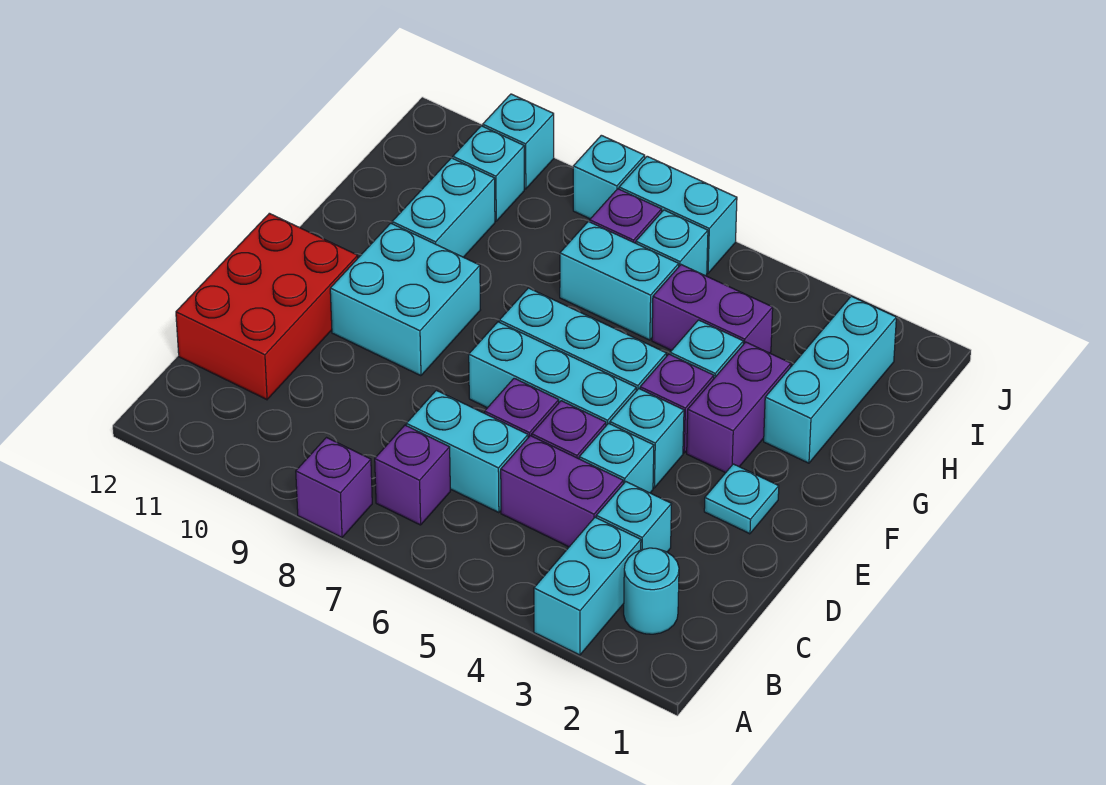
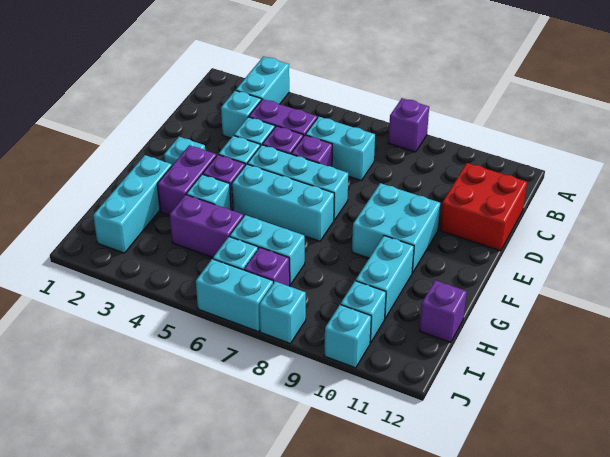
cyan 1x1 round brick [624,548,679,634] -> none
purple 1x1 brick [375,425,450,525] -> purple 1x1 brick moved to [419,280,467,342]
red 2x3 brick [176,213,358,400] -> red 2x2 brick [440,163,527,251]

